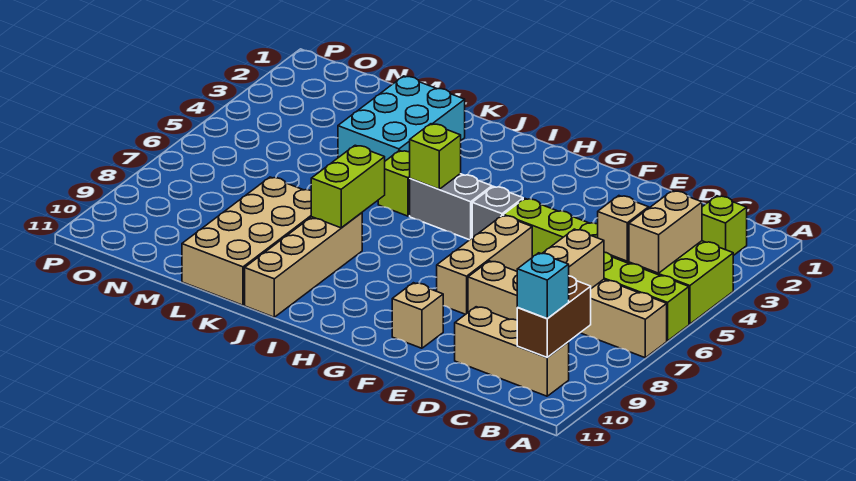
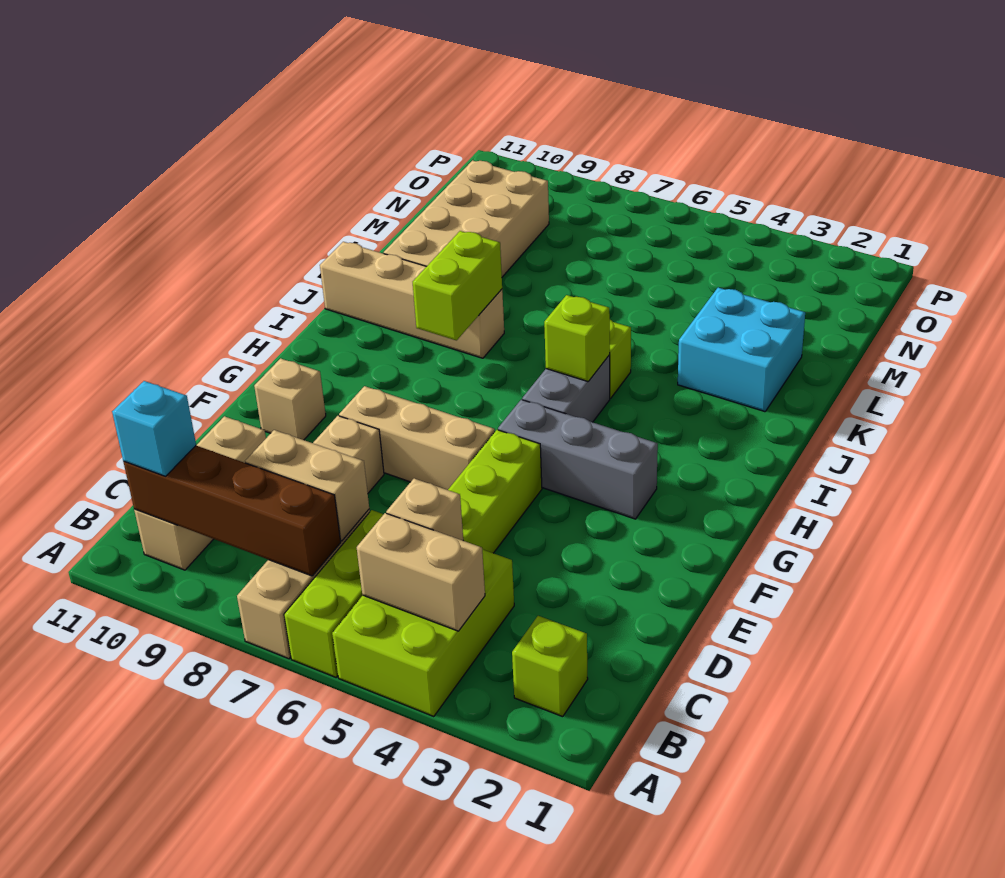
brown 1x2 brick [517,276,591,357] -> brown 1x4 brick [124,446,341,576]
grey 1x1 brick [472,186,523,238] -> grey 1x3 brick [498,400,658,519]
lime 1x2 brick [311,145,385,228] -> lime 1x2 brick turned to [413,231,502,340]
cyan 2x3 brick [338,76,465,161] -> cyan 2x2 brick [678,288,805,412]
tan 2x4 brick [182,177,311,305] -> tan 2x4 brick turned to [384,160,549,277]

